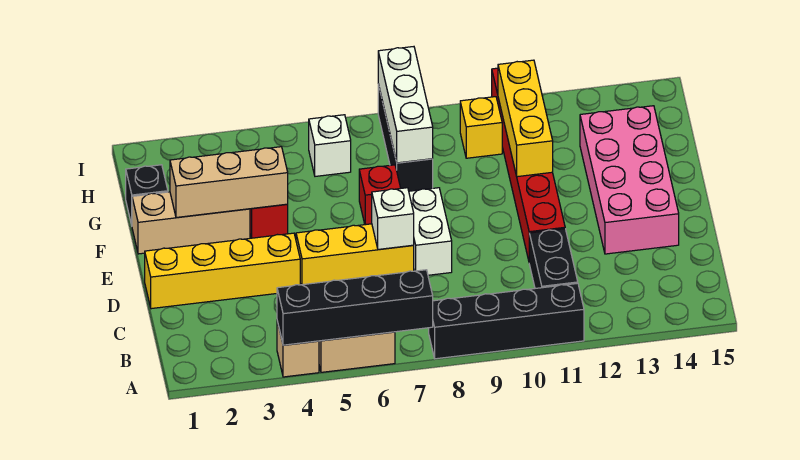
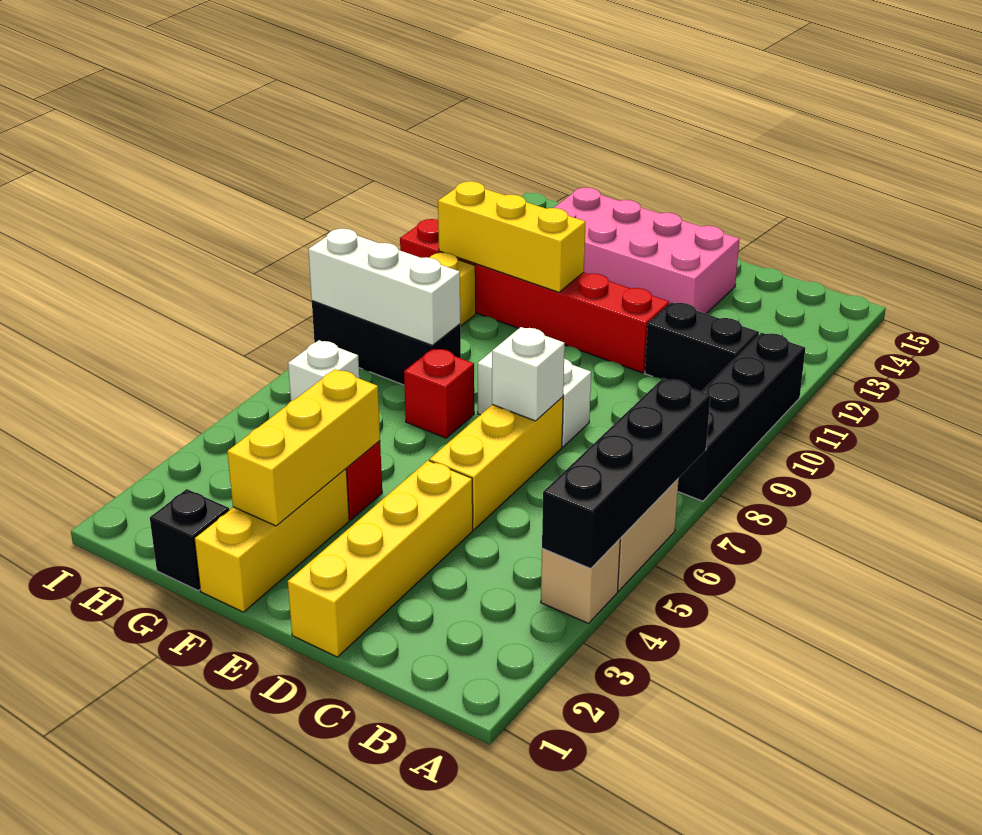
tan 1x3 brick [132,192,250,254] -> yellow 1x3 brick [194,469,349,612]
tan 1x3 brick [170,147,288,218] -> yellow 1x3 brick [227,369,380,526]

